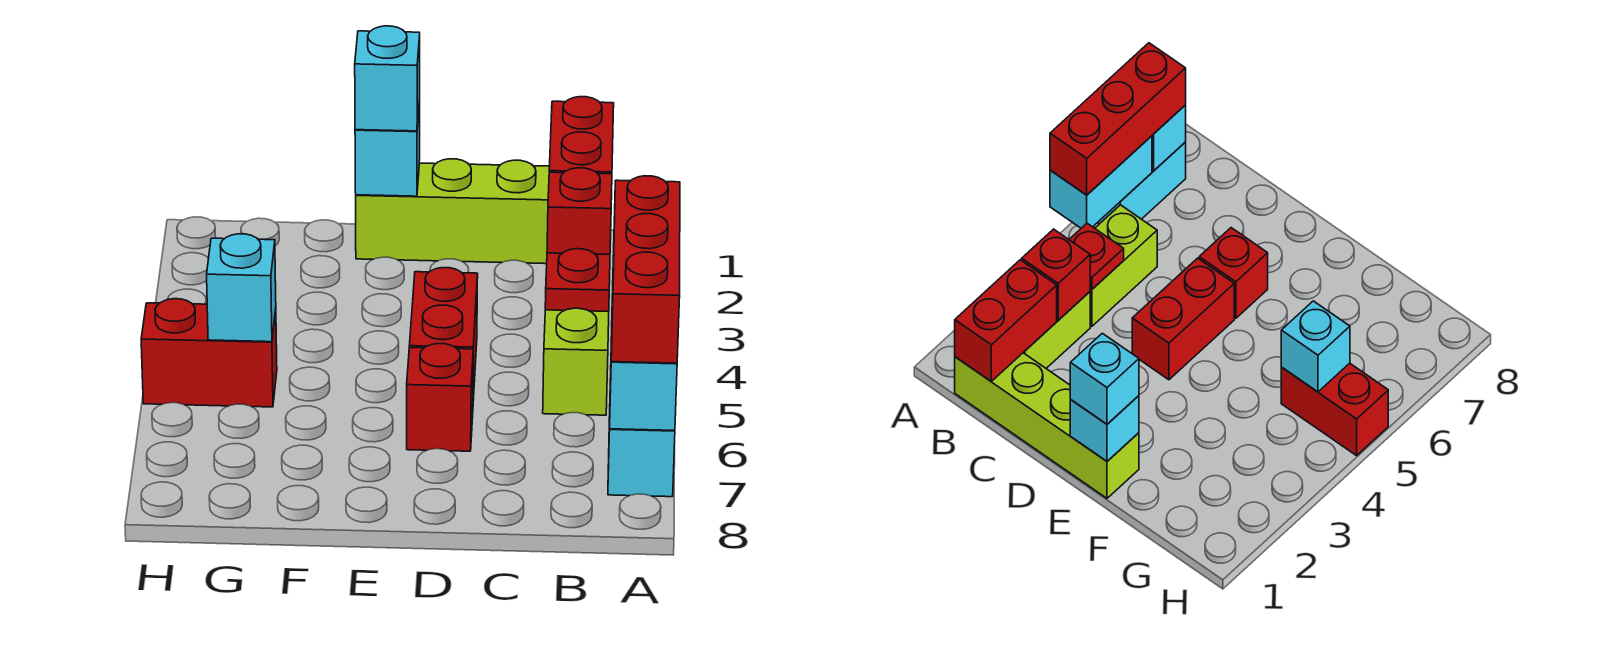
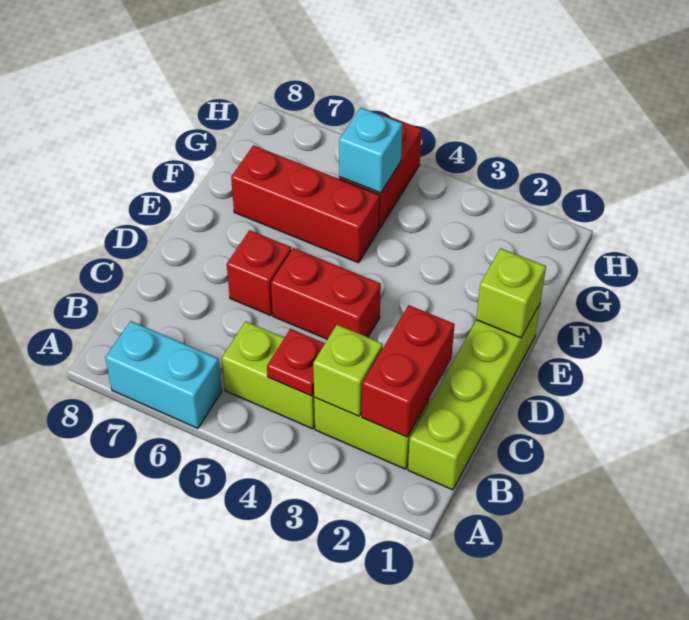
cyan 1x2 brick [1050,136,1152,228] -> none
red 1x3 brick [611,176,680,363] -> red 1x3 brick moved to [231,145,380,263]
cyan 1x1 brick [610,347,677,430] -> none
red 1x2 brick [549,97,614,174] -> red 1x2 brick turned to [362,305,454,437]
red 1x1 brick [547,168,612,254] -> lime 1x1 brick [313,325,383,416]
cyan 1x1 brick [355,100,420,196] -> lime 1x1 brick [476,248,546,338]
cyan 1x1 brick [355,26,420,131] -> none

